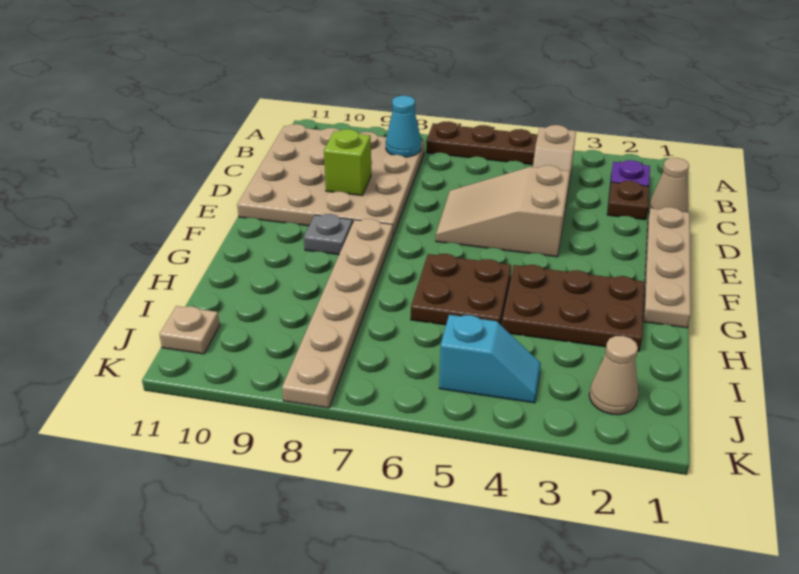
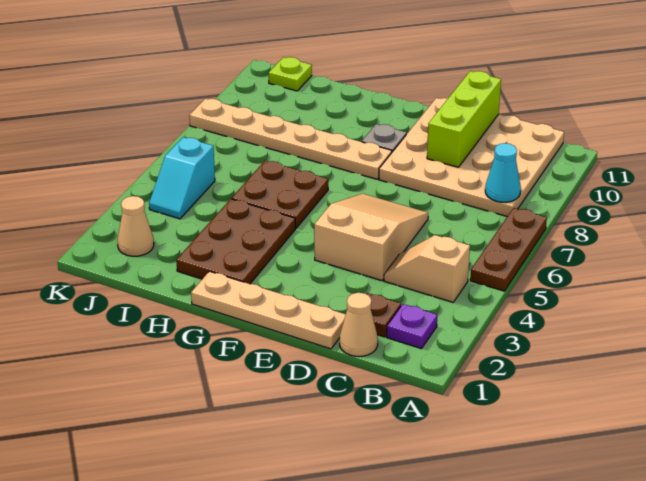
lime 1x1 brick [324,129,371,196] -> lime 1x3 brick [427,71,501,167]
tan 1x1 plate [159,306,220,354] -> lime 1x1 plate [269,57,312,91]

